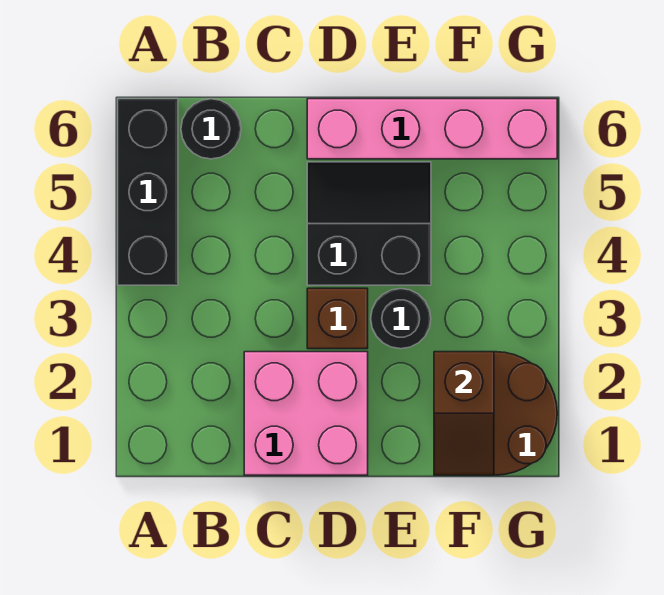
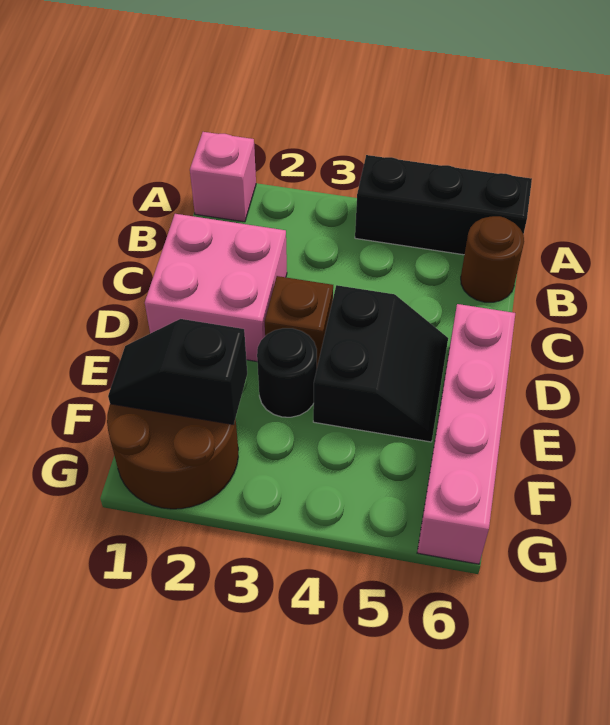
none -> pink 1x1 brick [190,132,256,222]
black 1x1 round brick [181,99,241,159] -> brown 1x1 round brick [461,216,524,302]
brown 1x2 slope [434,352,494,475] -> black 1x2 slope [108,319,247,425]

